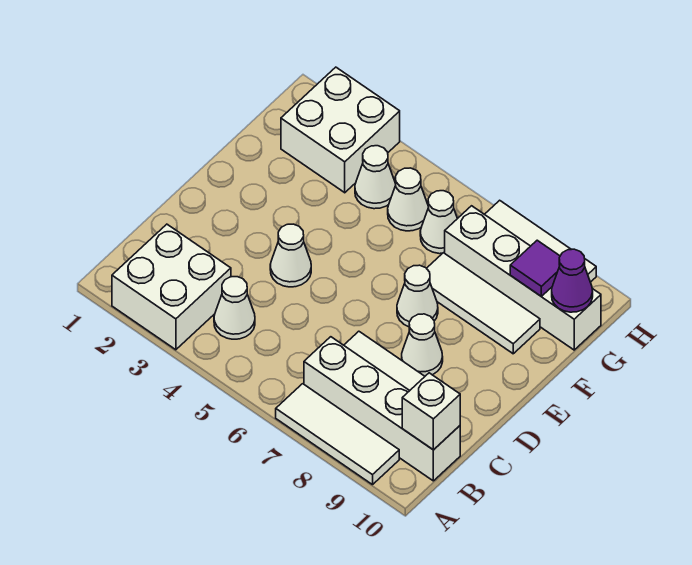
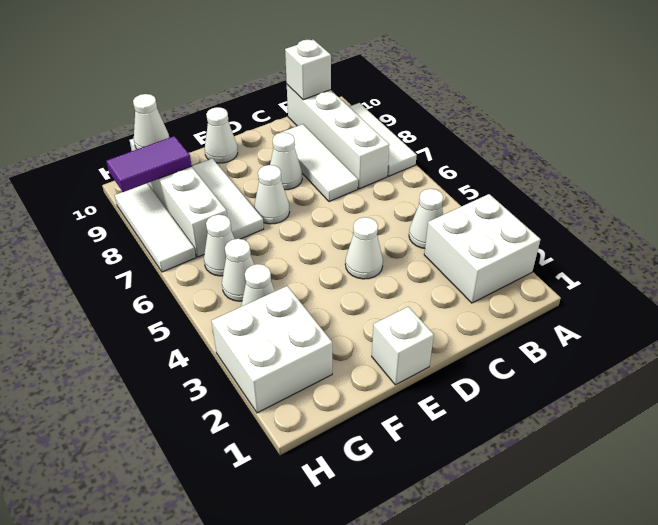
none -> white 1x1 brick [372,307,434,385]
none -> white 1x1 cone [205,107,238,163]
purple 1x1 tile [510,240,560,296] -> purple 1x2 tile [106,136,192,192]
purple 1x1 cone [552,249,593,312] -> white 1x1 cone [133,94,169,149]

